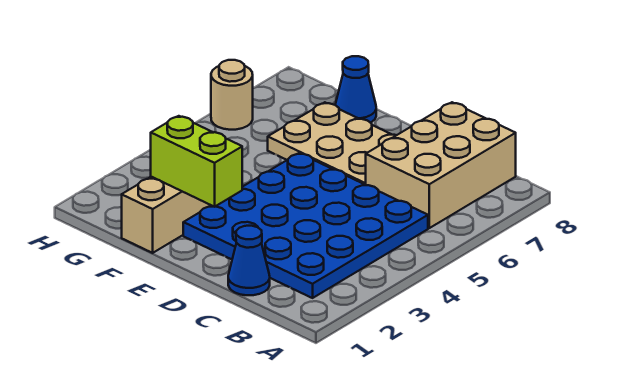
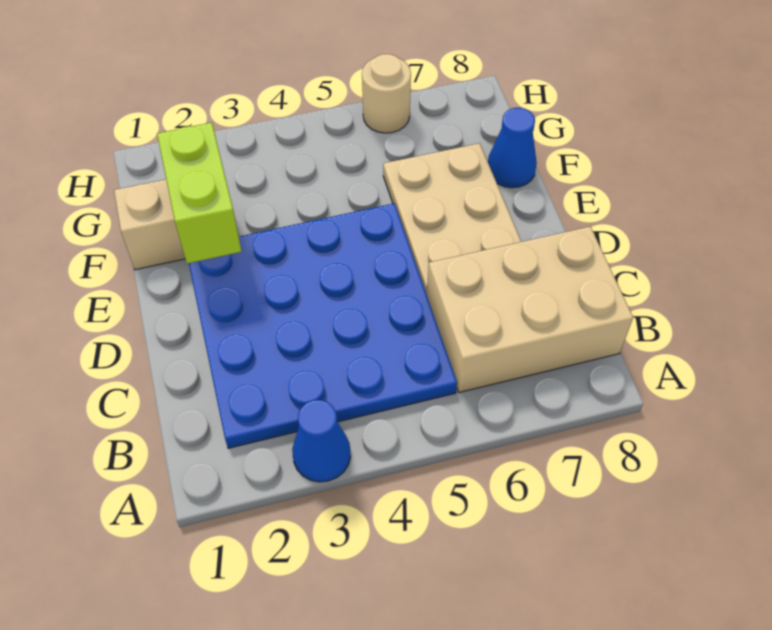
blue 1x1 cone [228,226,270,295] -> blue 1x1 cone moved to [292,400,351,482]

